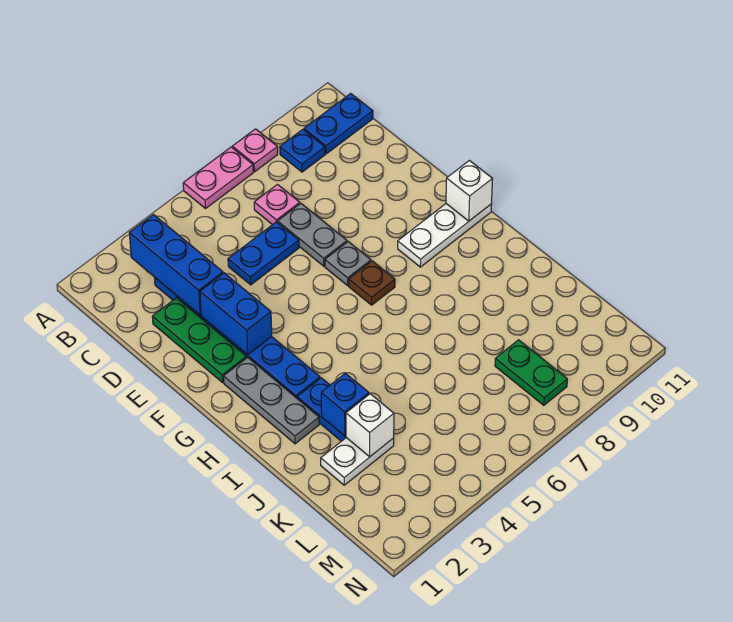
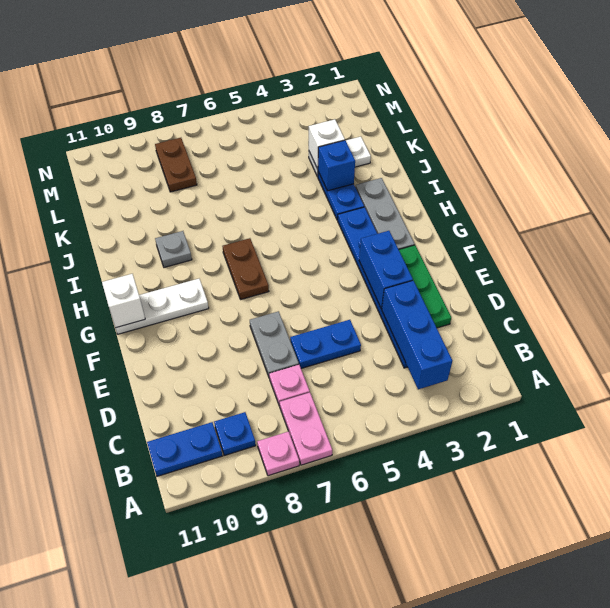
pink 1x2 plate [183,147,253,208] -> pink 1x2 plate turned to [280,393,332,465]
grey 1x1 plate [325,242,371,286] -> grey 1x1 plate moved to [155,231,192,267]
brown 1x1 plate [349,261,395,305] -> brown 1x2 plate [223,238,269,299]
green 1x2 plate [495,340,567,405] -> brown 1x2 plate [155,138,197,192]

